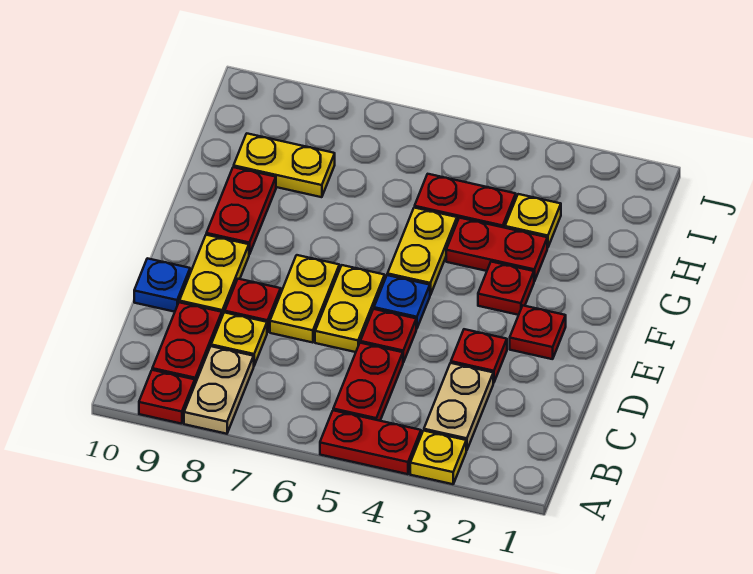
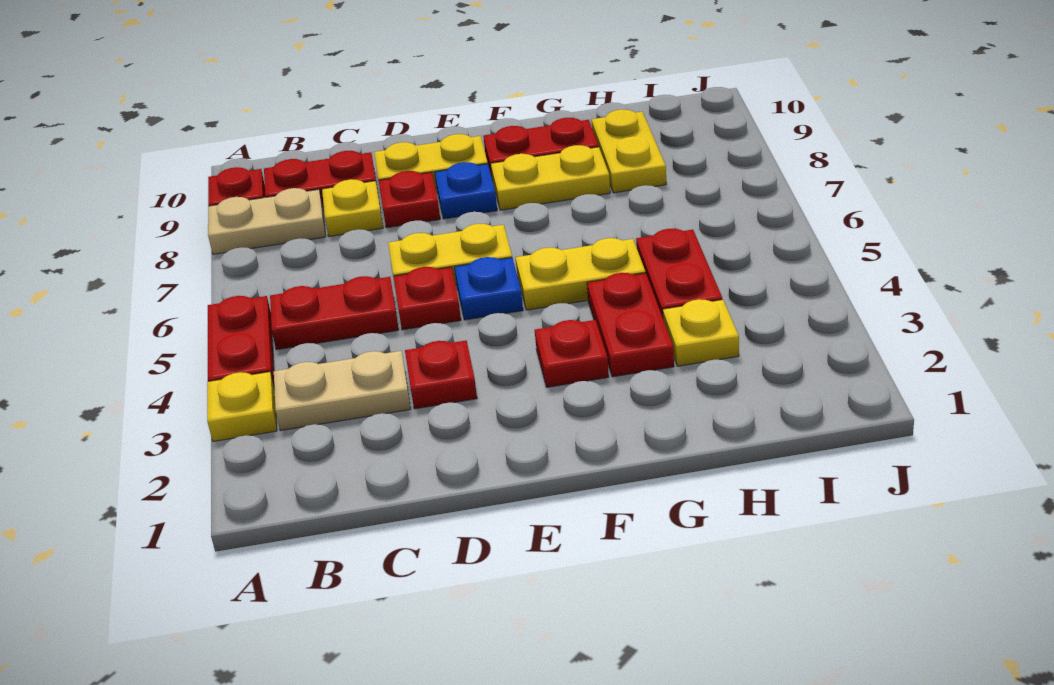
yellow 1x2 plate [270,255,339,343] -> yellow 1x2 plate moved to [491,145,610,210]
blue 1x1 plate [134,258,190,312] -> blue 1x1 plate moved to [435,162,497,219]
red 1x1 plate [510,306,566,359] -> none

